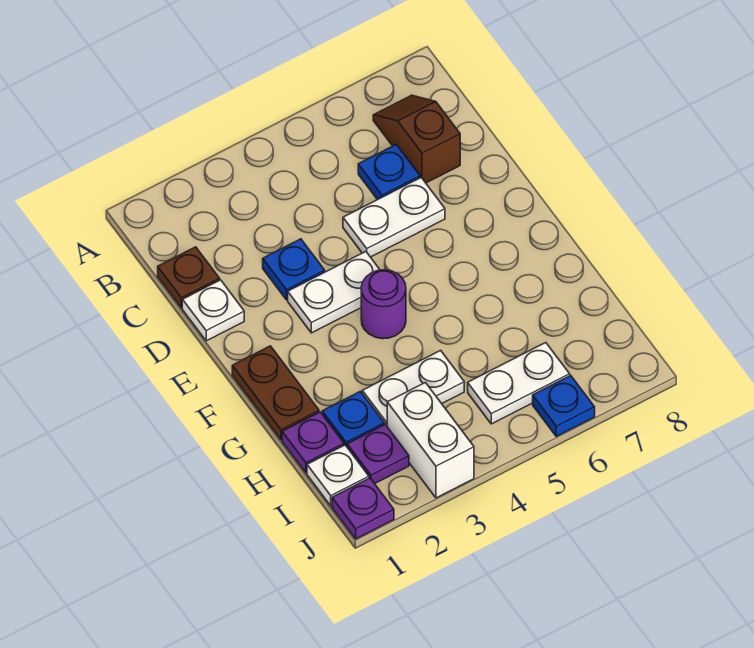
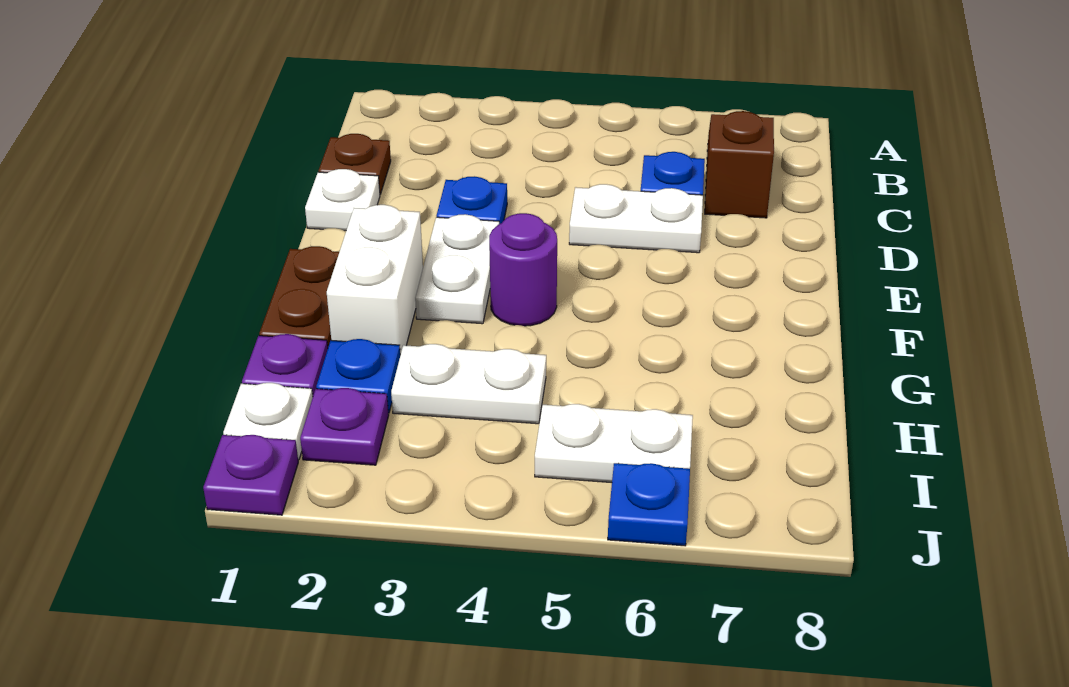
white 1x2 plate [288,252,380,333] -> white 1x2 plate turned to [415,214,499,324]
white 1x2 brick [387,383,474,498] -> white 1x2 brick moved to [327,205,423,355]

